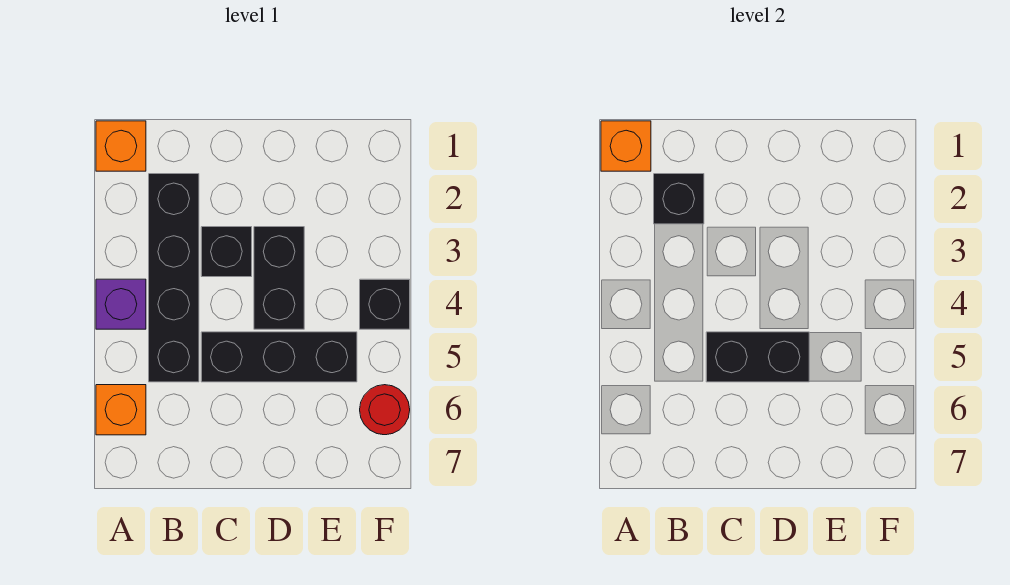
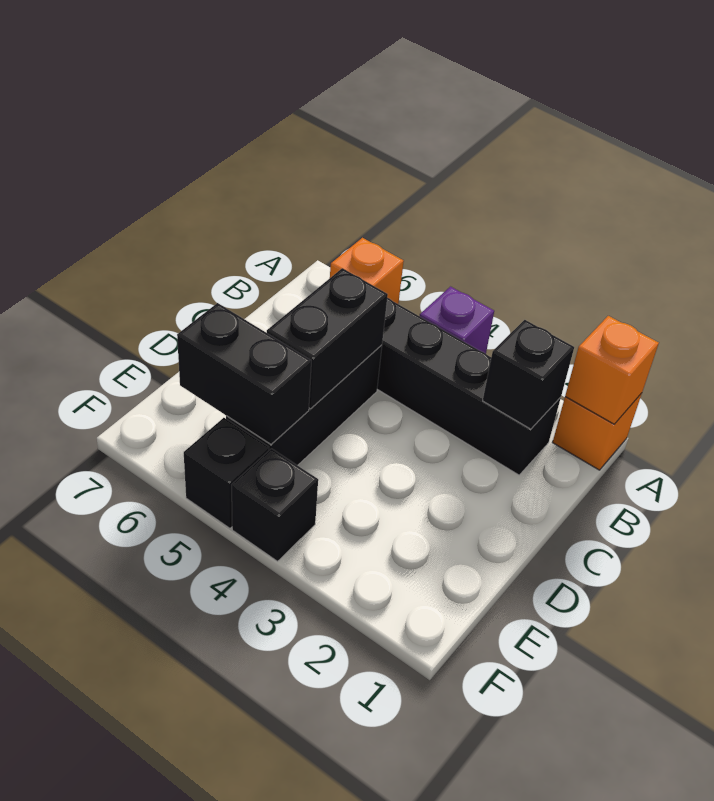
black 1x1 brick [201,227,252,277] -> black 1x1 brick moved to [184,418,269,528]
black 1x2 brick [254,227,304,329] -> black 1x2 brick moved to [177,303,311,444]
red 1x1 round brick [360,385,410,435] -> none

